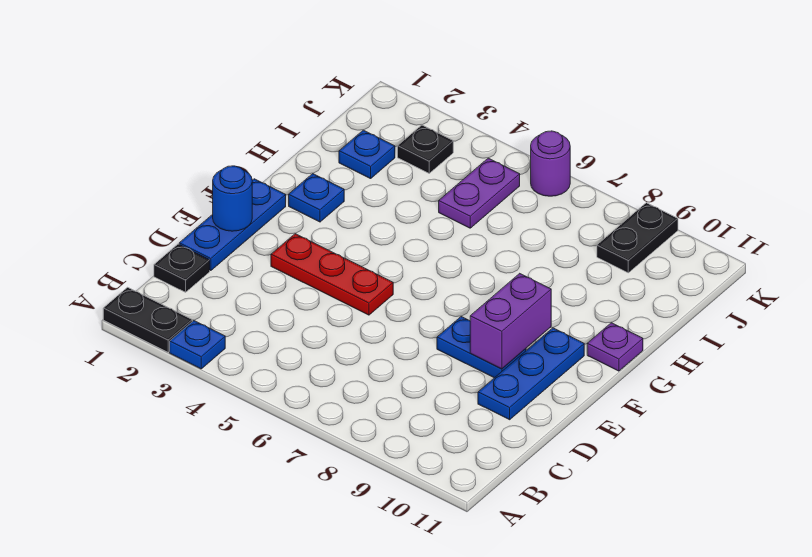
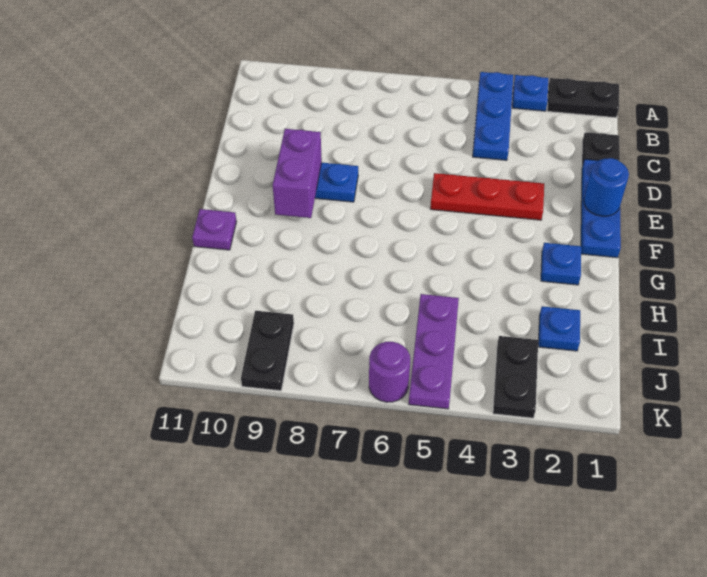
blue 1x3 plate [478,328,584,420] -> blue 1x3 plate moved to [473,72,513,160]
purple 1x2 plate [439,158,520,228] -> purple 1x3 plate [409,294,459,409]
black 1x1 plate [398,125,453,173] -> black 1x2 plate [493,336,538,418]

